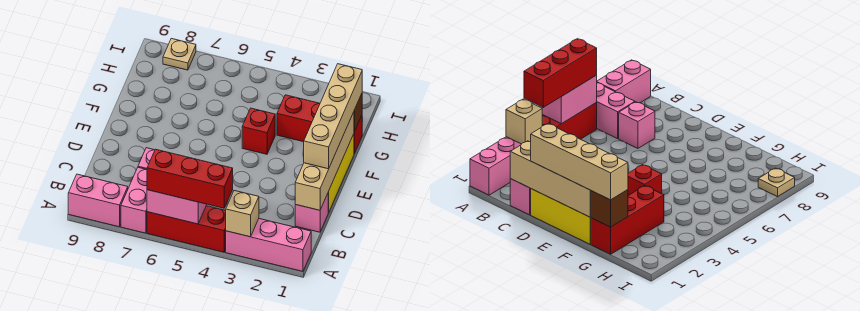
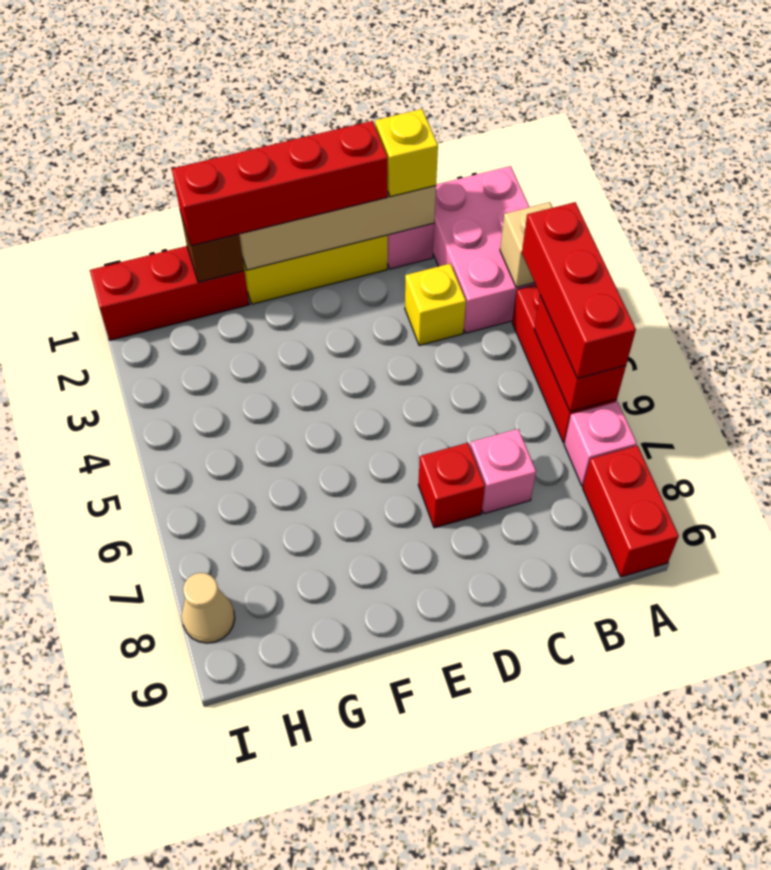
pink 1x3 brick [226,219,311,271] -> pink 2x3 brick [433,166,536,333]
pink 1x2 brick [147,190,206,224] -> red 1x2 brick [534,296,626,412]
pink 1x2 brick [121,167,147,233] -> pink 1x1 brick [564,402,637,486]
pink 1x2 brick [68,174,128,227] -> red 1x2 brick [583,446,679,577]
none -> yellow 1x1 brick [375,109,438,197]
none -> yellow 1x1 brick [405,264,466,345]
tan 1x4 brick [304,64,362,169] -> red 1x4 brick [172,121,388,246]
red 1x1 brick [242,108,275,154] -> red 1x1 brick moved to [418,443,485,528]
red 1x3 brick [277,95,362,153] -> red 1x3 brick turned to [90,246,249,340]
tan 1x1 plate [163,39,196,70] -> tan 1x1 cone [182,573,235,643]

